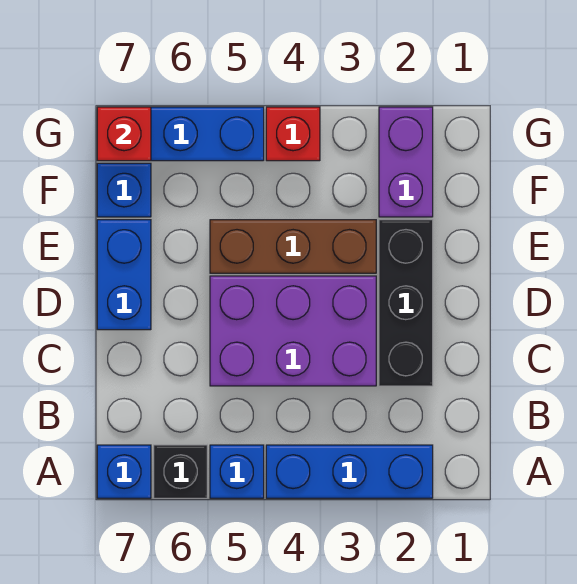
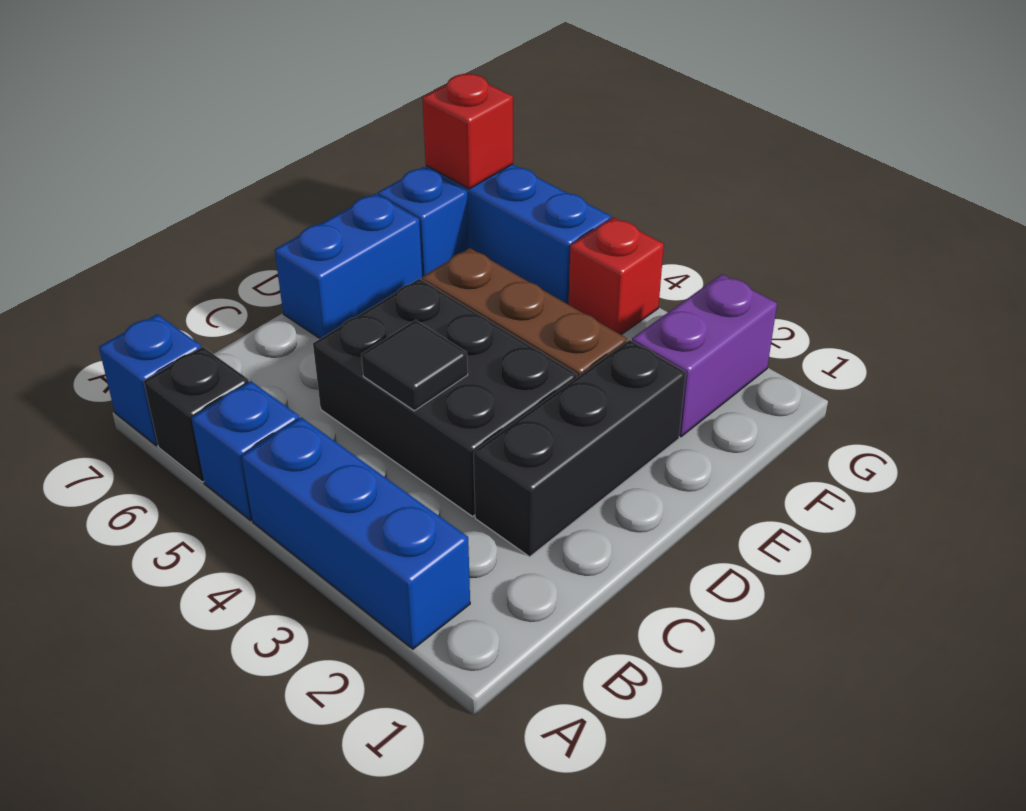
purple 2x3 brick [210,276,376,386] -> black 2x3 brick [313,279,577,516]
none -> black 1x1 tile [361,320,468,411]

